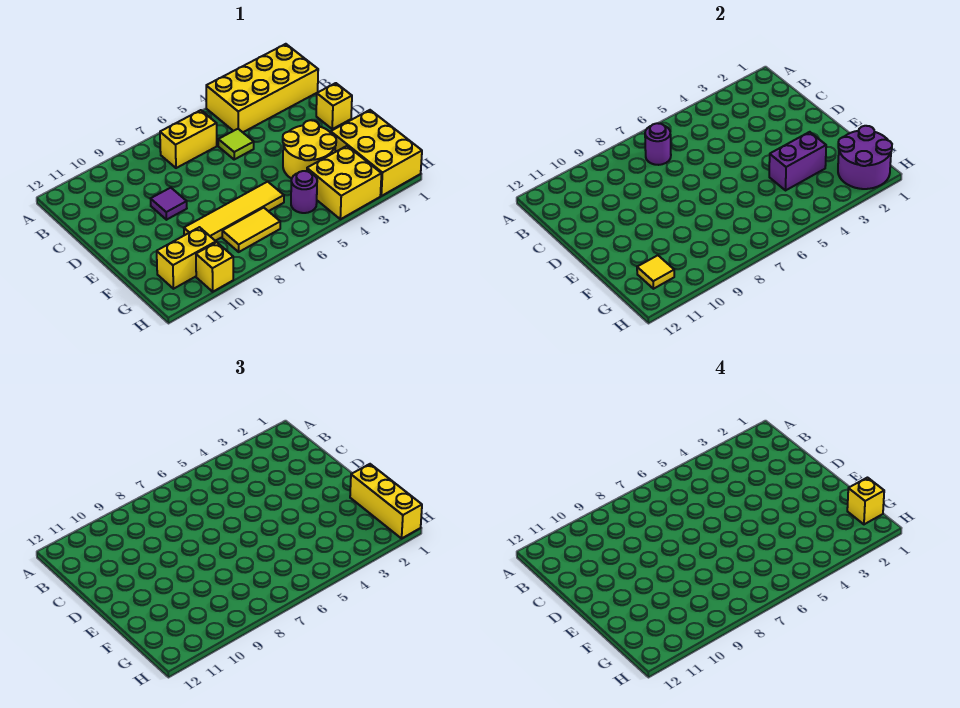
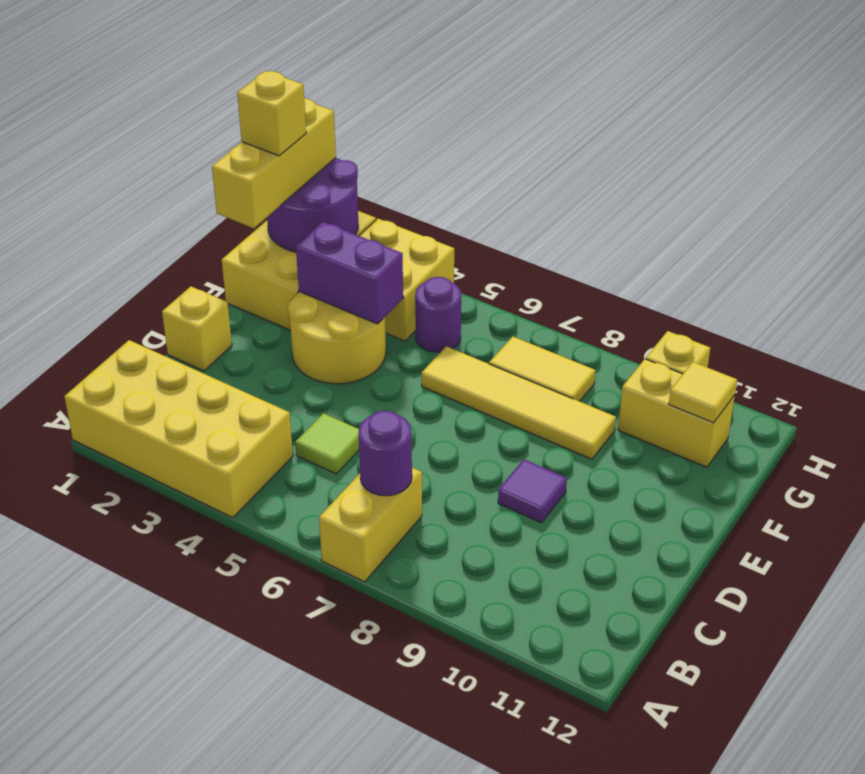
yellow 1x2 brick [160,110,217,168] -> yellow 1x2 brick turned to [319,468,422,582]

